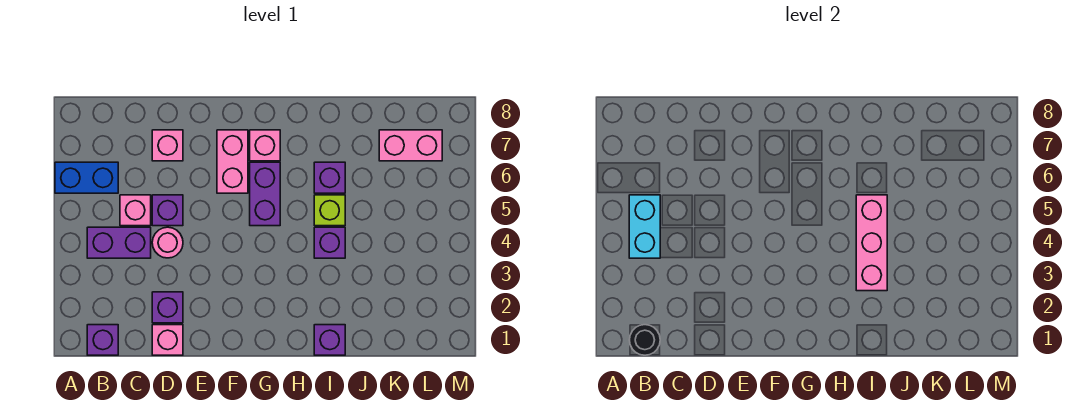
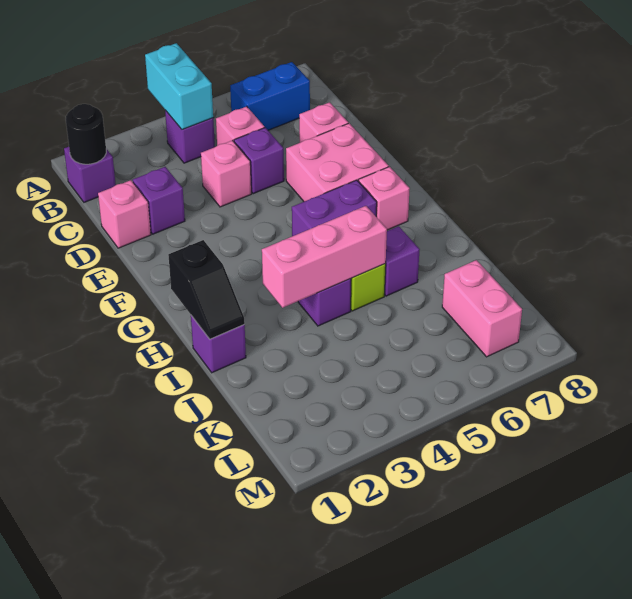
blue 1x2 brick [55,162,118,193] -> blue 1x2 brick turned to [230,62,310,130]
purple 1x2 brick [87,227,151,258] -> purple 1x1 brick [165,110,215,163]
cyan 1x2 brick [629,195,660,258] -> cyan 1x2 brick turned to [145,43,213,130]
pink 1x1 round brick [152,227,183,258] -> pink 1x1 brick [201,140,251,207]
pink 1x2 brick [217,130,248,193] -> pink 2x2 brick [286,123,389,202]
none -> black 1x2 slope [168,240,245,339]

